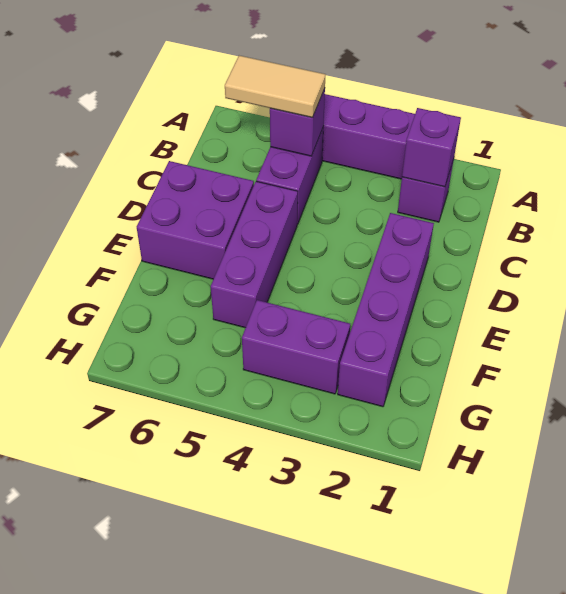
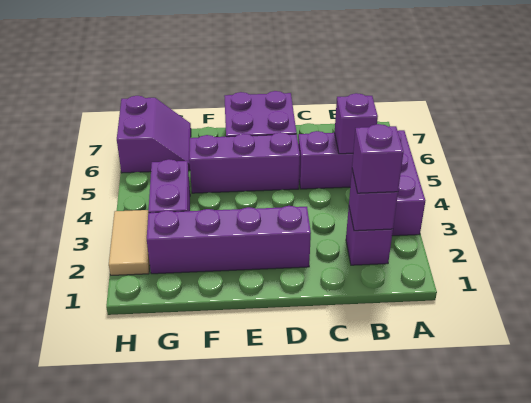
none -> purple 1x1 brick [352,124,403,193]
tan 1x2 tile [225,56,326,118] -> tan 1x2 tile moved to [109,210,150,275]
none -> purple 2x2 slope [117,96,191,173]

